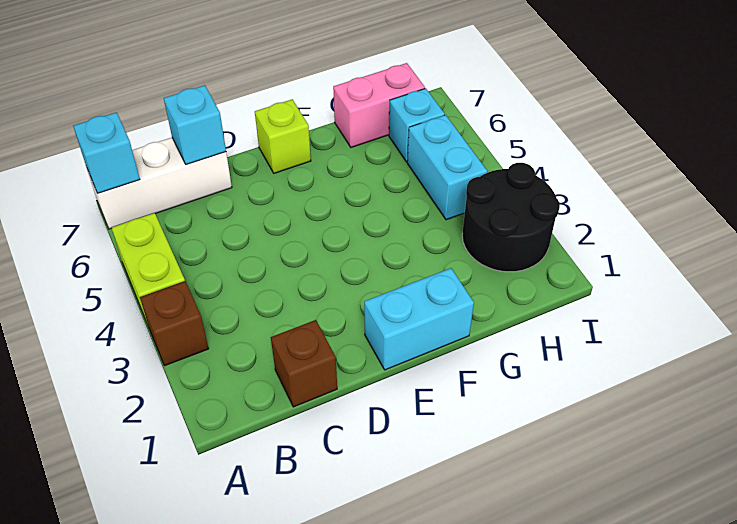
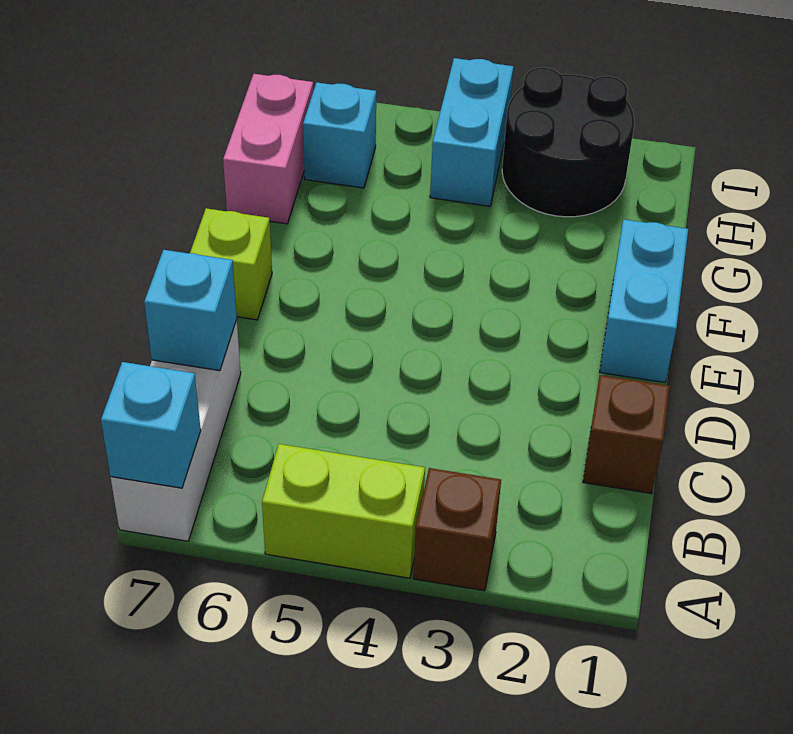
cyan 1x2 brick [407,115,487,220] -> cyan 1x2 brick turned to [430,58,514,206]

